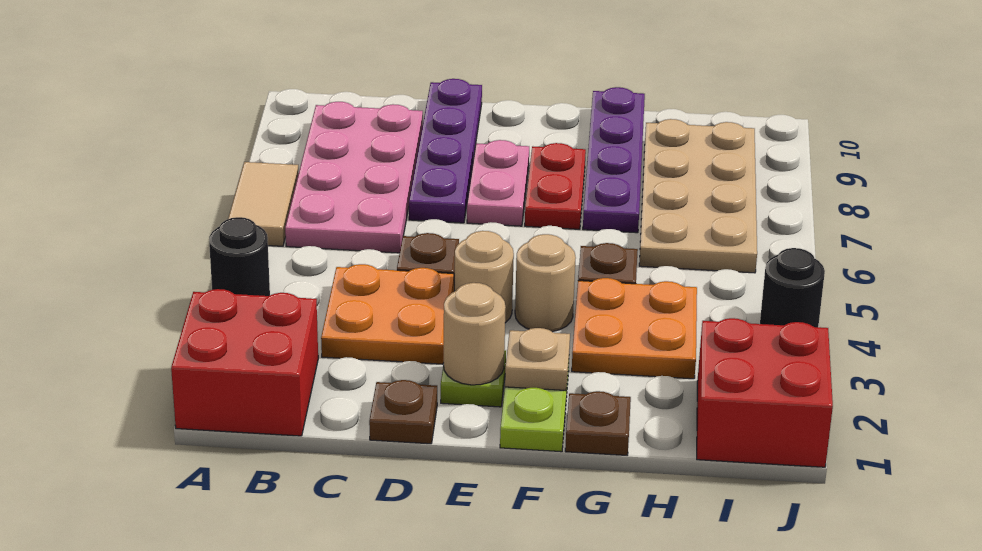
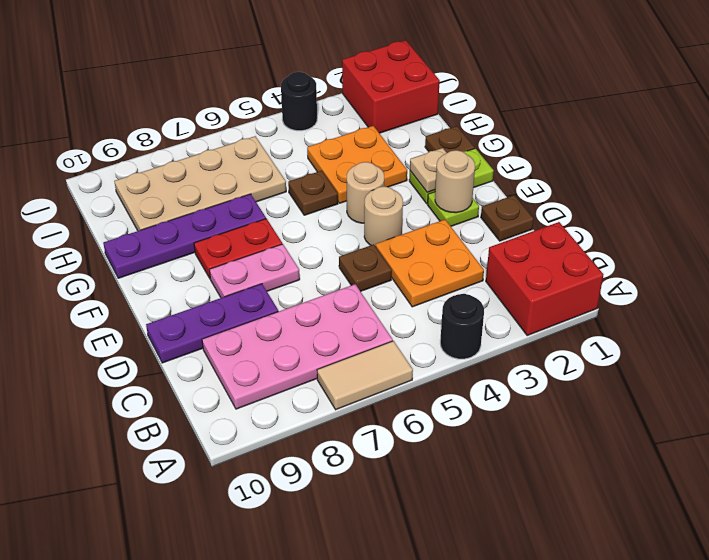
purple 1x4 plate [409,79,482,223] -> purple 1x3 plate [146,284,278,363]

